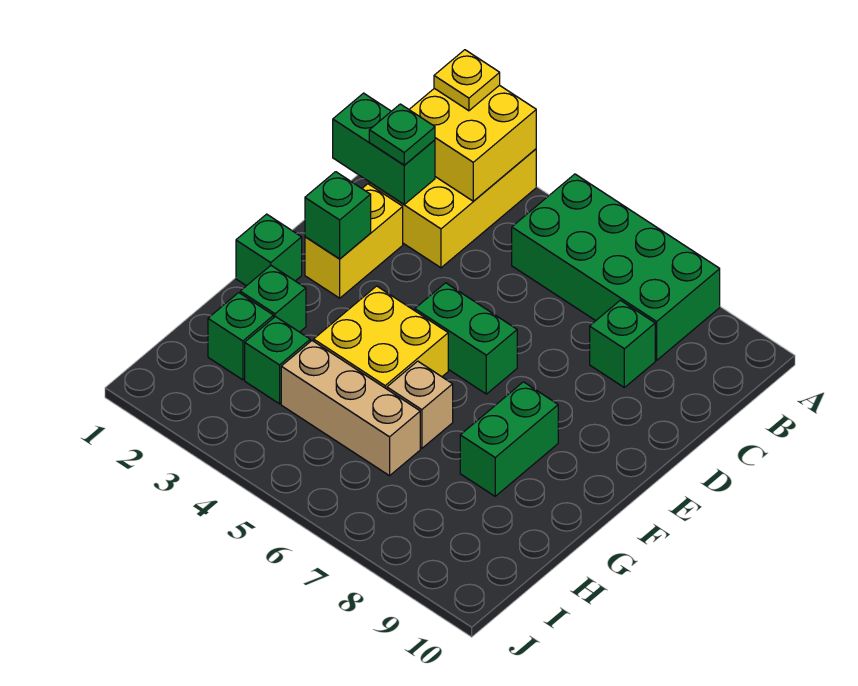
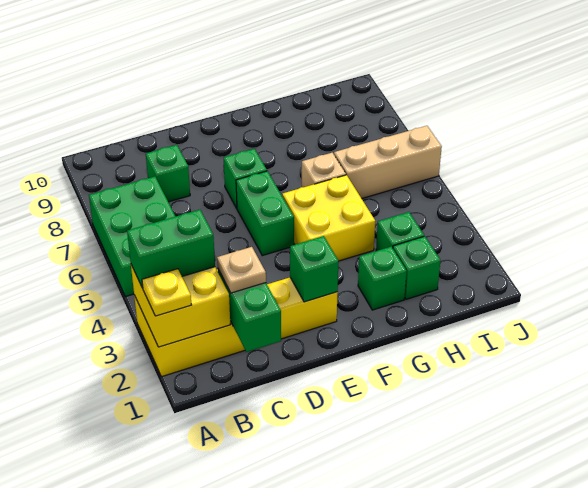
green 2x4 brick [512,174,720,360] -> green 2x3 brick [89,177,175,297]
green 1x1 plate [369,104,435,165] -> tan 1x1 plate [217,247,266,293]
green 1x1 brick [236,214,302,286] -> green 1x1 brick moved to [224,149,267,208]
green 1x2 brick [460,382,558,496] -> green 1x2 brick moved to [127,210,215,288]
tan 1x3 brick [281,341,420,476] -> tan 1x3 brick turned to [334,126,442,199]

